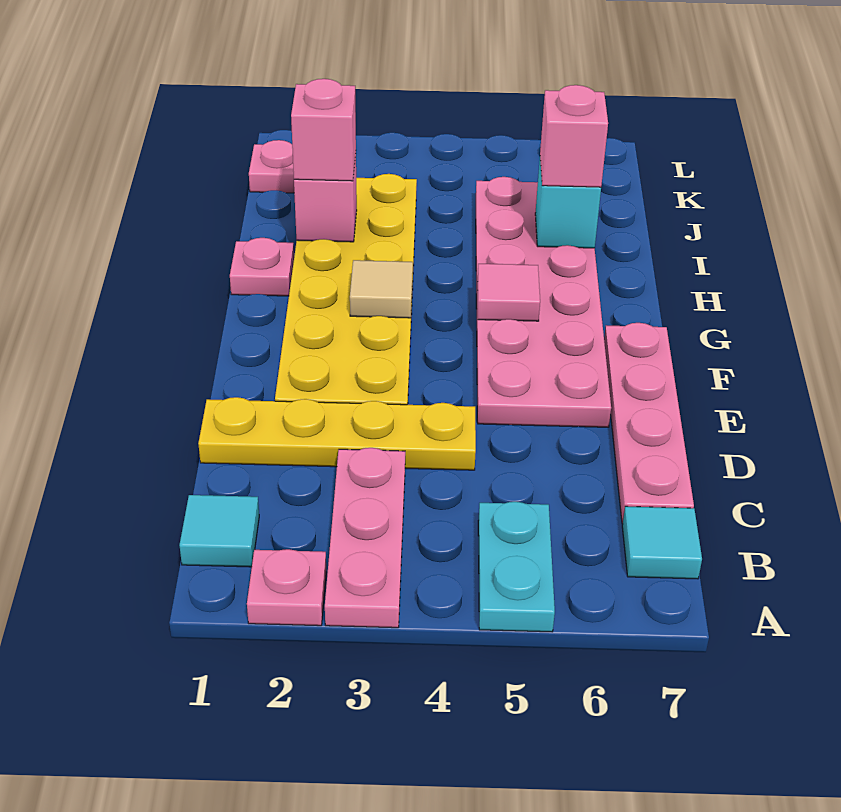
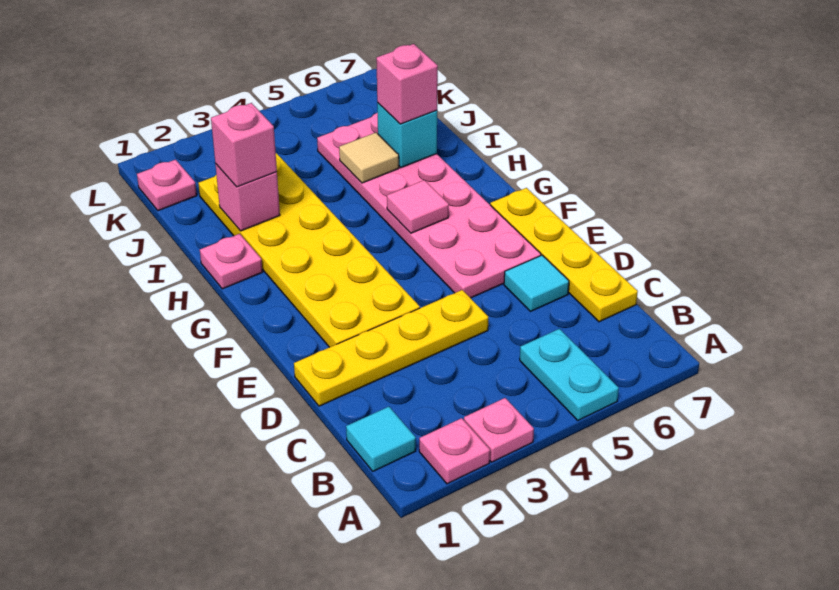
pink 1x3 plate [325,448,405,628] -> pink 1x1 plate [464,398,534,462]
cyan 1x1 tile [622,506,702,579] -> cyan 1x1 tile moved to [504,255,569,311]
pink 1x4 plate [604,323,694,524] -> yellow 1x4 plate [490,188,638,322]
tan 1x1 tile [350,260,413,318] -> tan 1x1 tile moved to [339,133,399,183]

